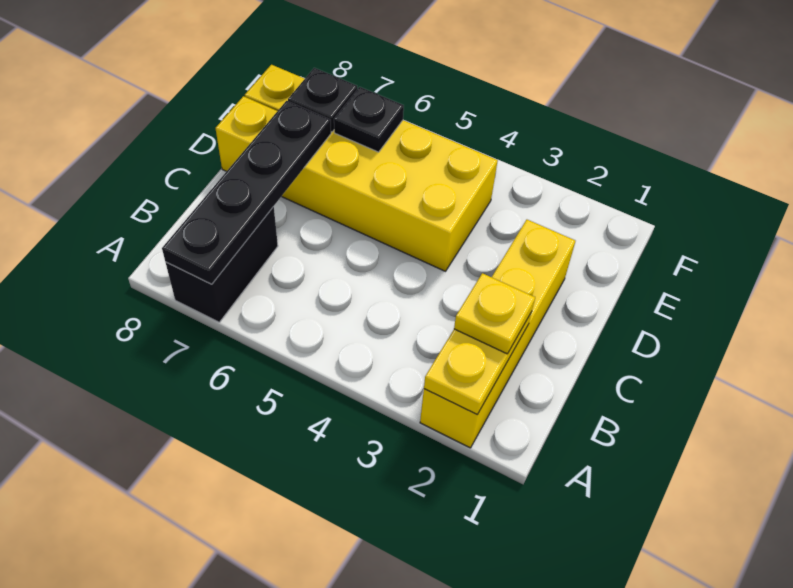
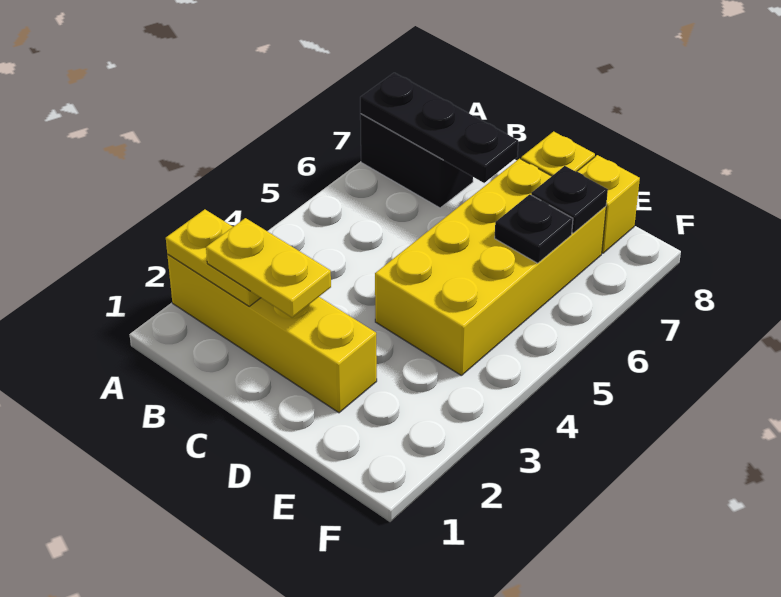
black 1x4 plate [162,101,331,284] -> black 1x3 plate [360,73,518,183]
yellow 1x1 plate [454,273,535,354] -> yellow 1x2 plate [206,218,331,318]

